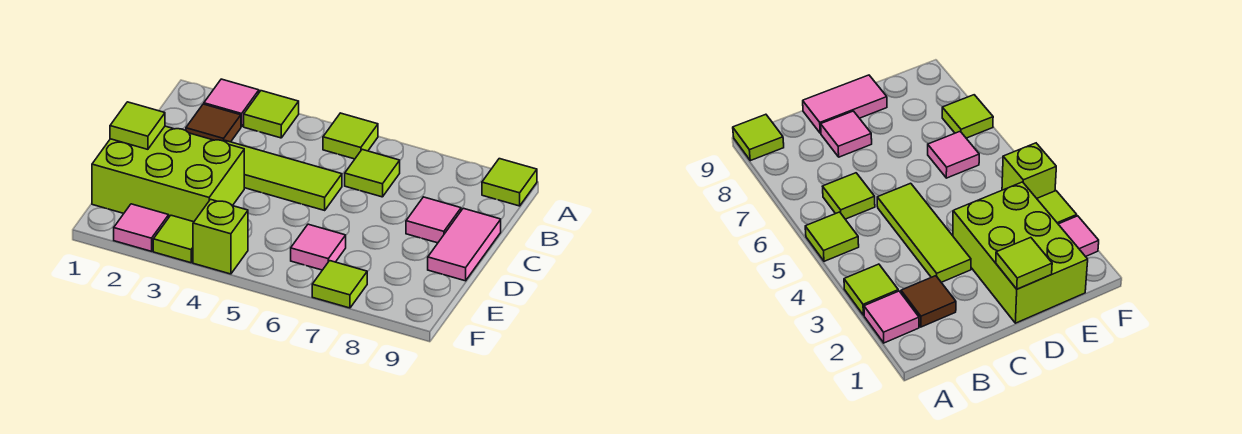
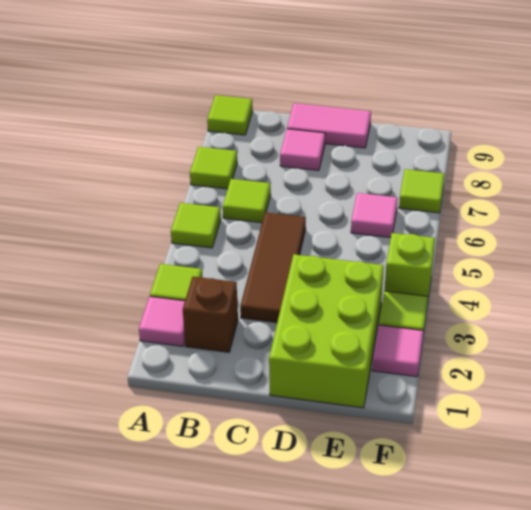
brown 1x1 tile [186,104,241,142] -> brown 1x1 brick [183,277,238,352]
lime 1x3 tile [224,141,342,210] -> brown 1x3 tile [240,213,306,323]
lime 1x1 tile [110,102,165,149] -> lime 1x1 tile moved to [190,147,237,189]

